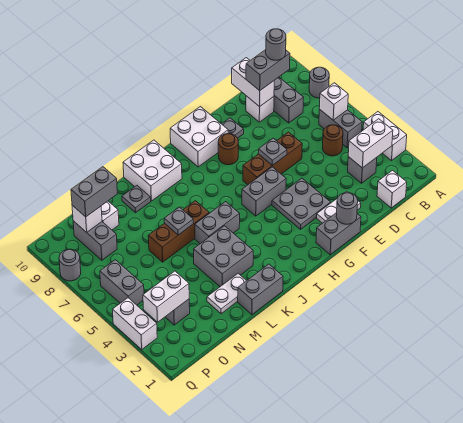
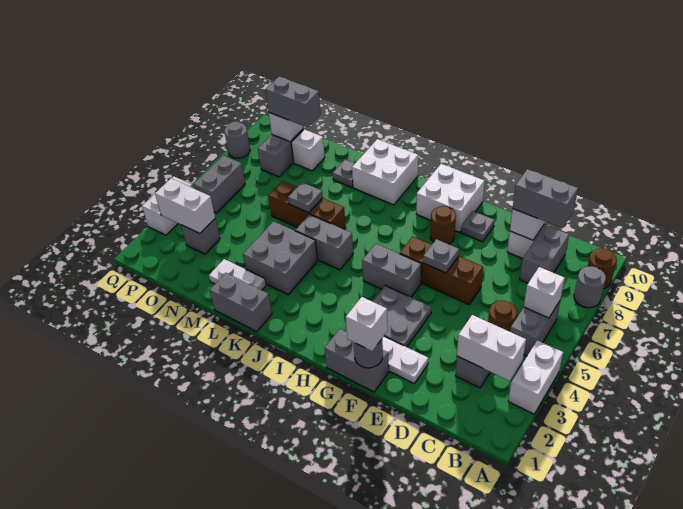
none -> brown 1x1 round brick [587,248,617,289]
white 1x1 brick [377,170,407,208] -> white 1x1 brick moved to [346,297,388,351]
grey 1x1 round brick [266,29,286,60] -> none

